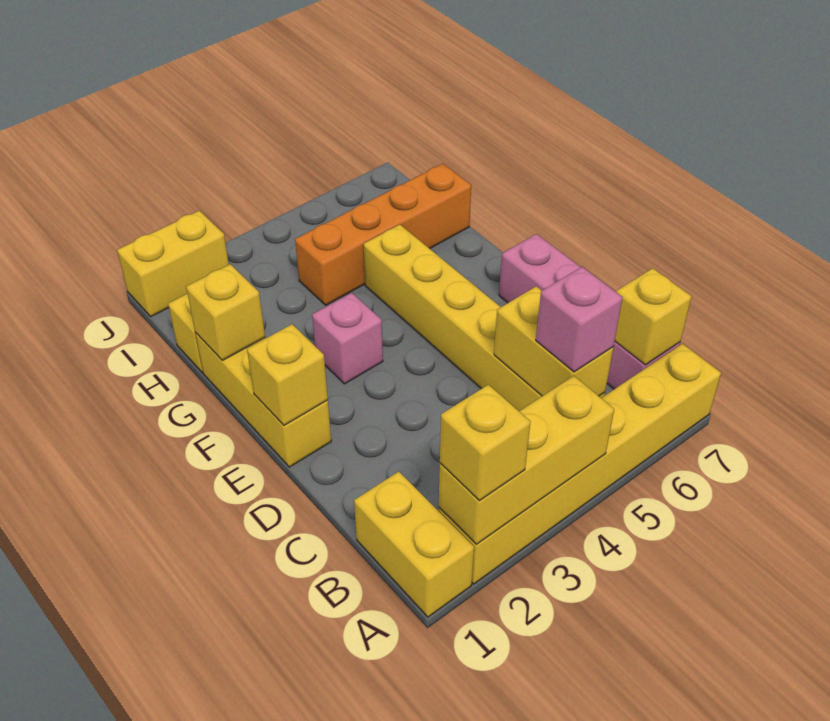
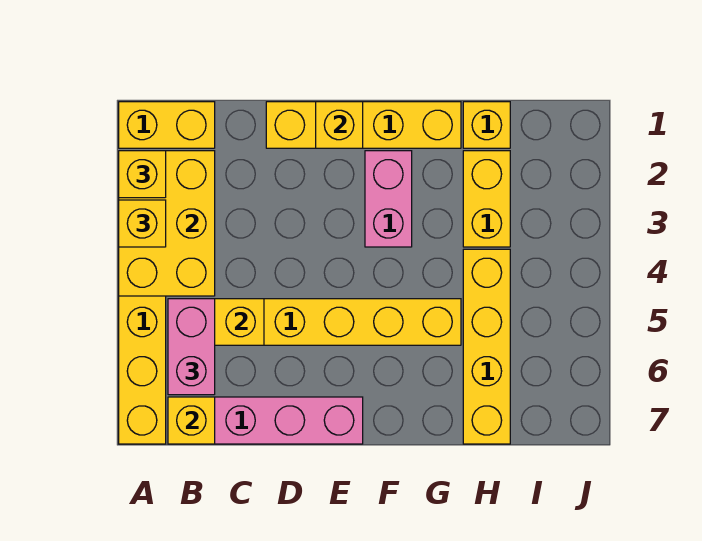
yellow 1x3 brick [439,376,614,544] -> yellow 2x3 brick [119,151,215,296]
pink 1x1 brick [536,267,623,372] -> pink 1x2 brick [168,299,215,395]
yellow 1x3 brick [195,333,331,467] -> yellow 1x4 brick [266,102,461,148]
pink 1x1 brick [312,293,383,384] -> pink 1x2 brick [365,151,412,247]
yellow 1x1 brick [186,264,265,360] -> yellow 1x1 brick moved to [119,200,166,247]
orange 1x4 brick [295,164,471,305] -> yellow 1x4 brick [463,249,510,444]
yellow 1x2 brick [117,211,229,316] -> yellow 1x2 brick moved to [463,151,510,247]

